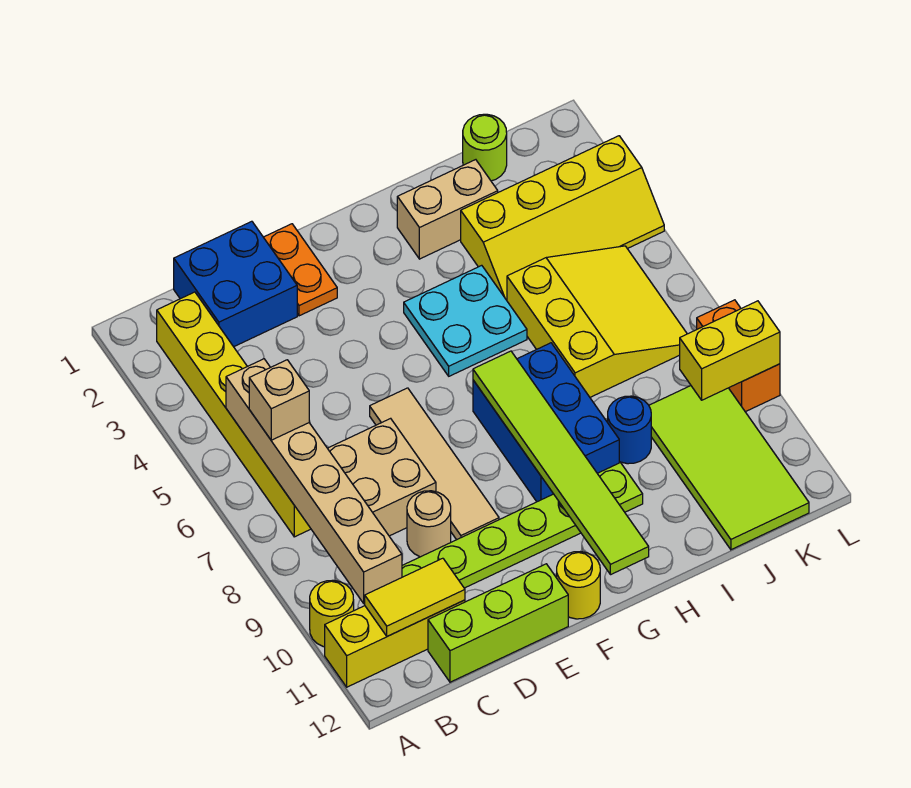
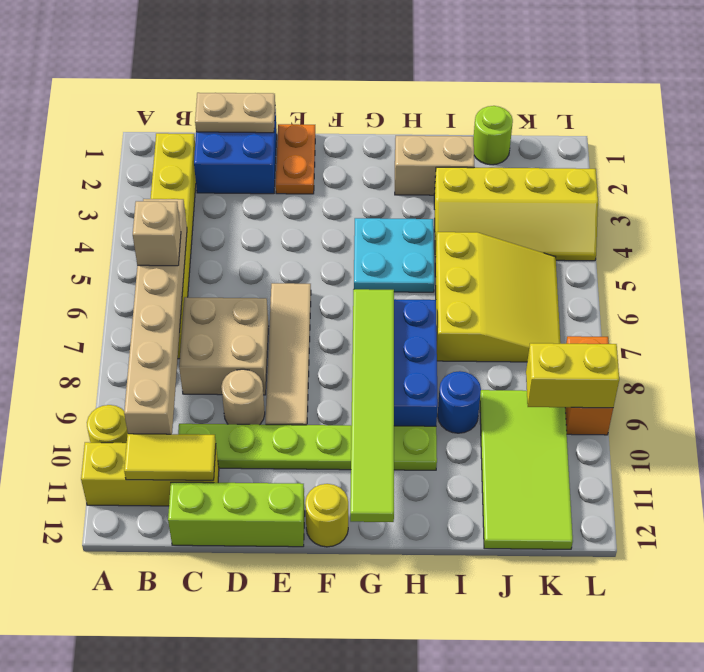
none -> tan 1x2 plate [195,93,275,133]

